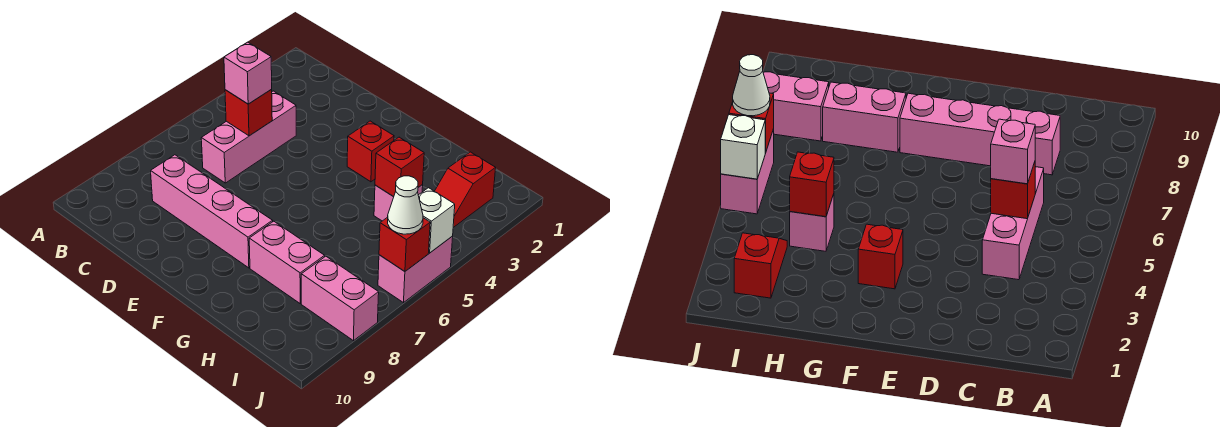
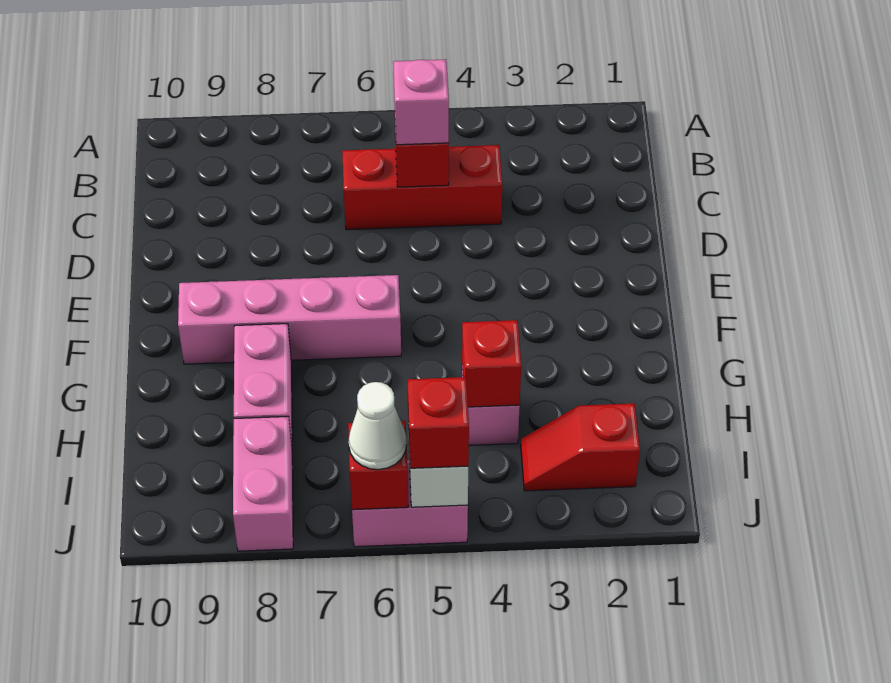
pink 1x3 brick [201,91,296,183] -> red 1x3 brick [342,145,502,230]
pink 1x4 brick [151,155,273,268] -> pink 1x4 brick turned to [178,275,401,364]
red 1x1 brick [347,121,394,182] -> red 1x1 brick moved to [408,377,469,468]

